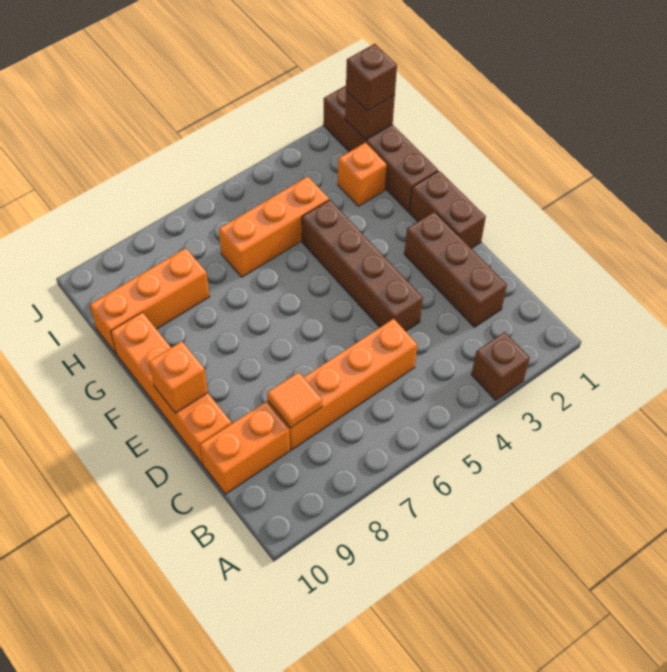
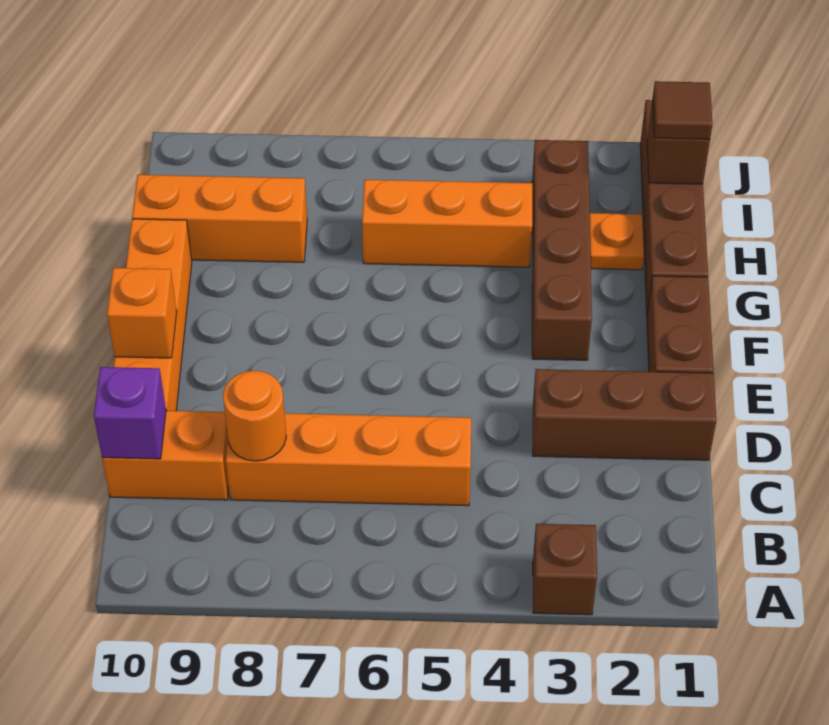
brown 1x3 brick [404,212,507,327] -> brown 1x3 brick turned to [533,369,716,460]
orange 1x1 tile [267,372,322,428] -> orange 1x1 round brick [223,371,286,461]
none -> purple 1x1 brick [94,367,166,459]
brown 1x4 brick [302,200,423,331] -> brown 1x4 brick moved to [532,140,592,360]
orange 1x1 brick [338,143,387,206] -> orange 1x1 plate [590,213,644,270]
brown 1x1 brick [346,44,397,111] -> brown 1x1 tile [653,81,712,139]

